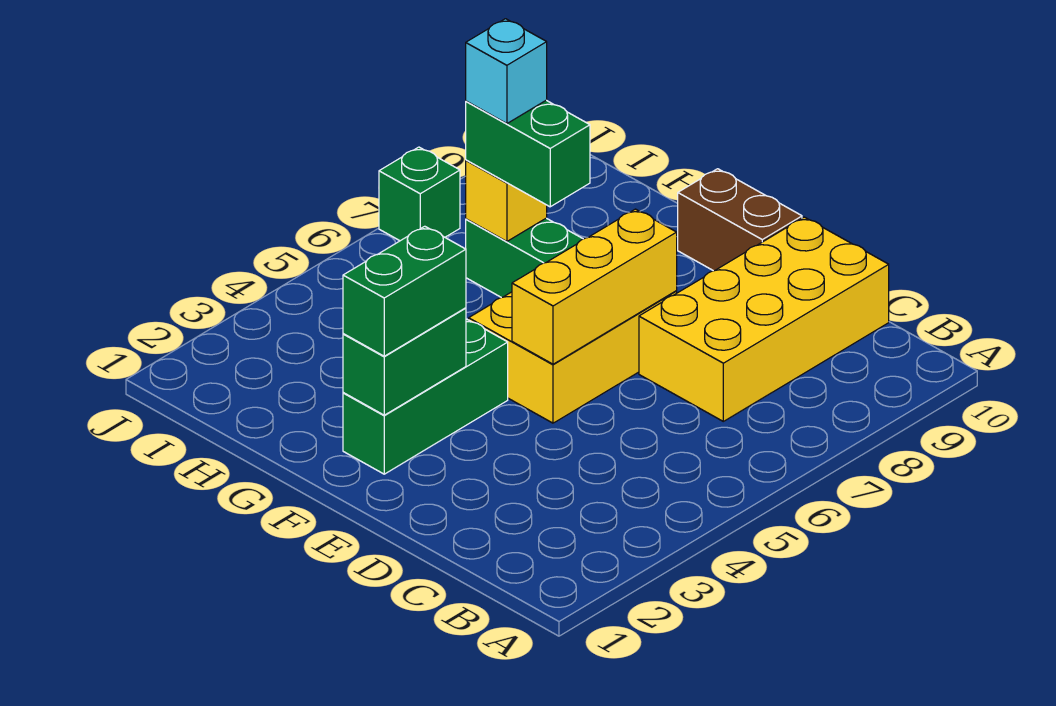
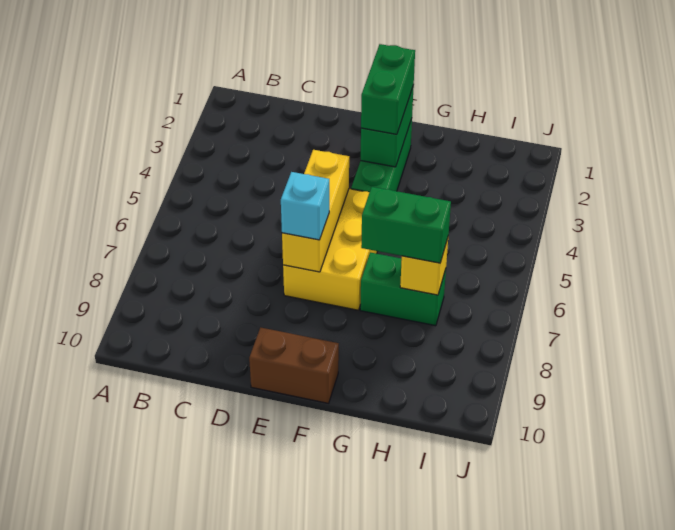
yellow 2x4 brick [639,217,889,421] -> none
cyan 1x1 brick [466,19,547,124] -> cyan 1x1 brick moved to [281,172,329,240]
green 1x1 brick [379,147,460,241] -> none

